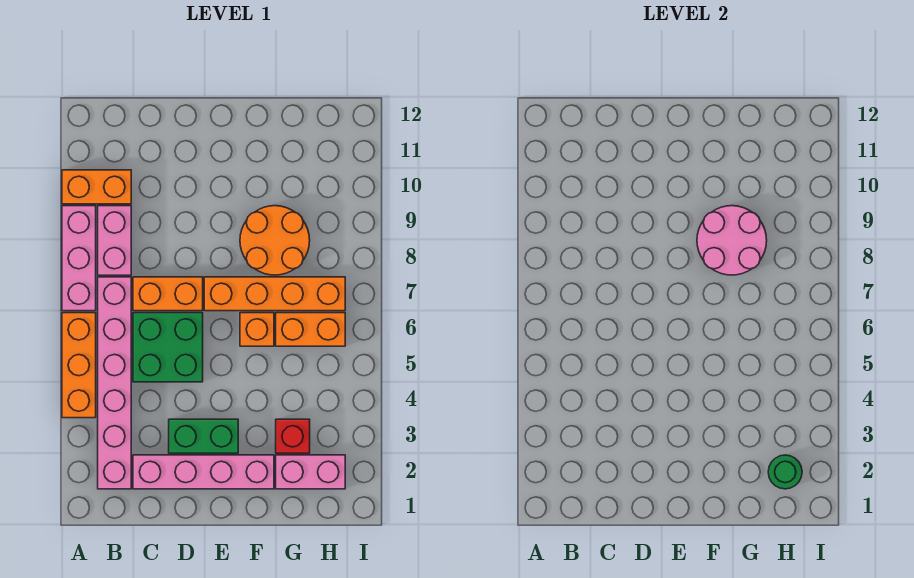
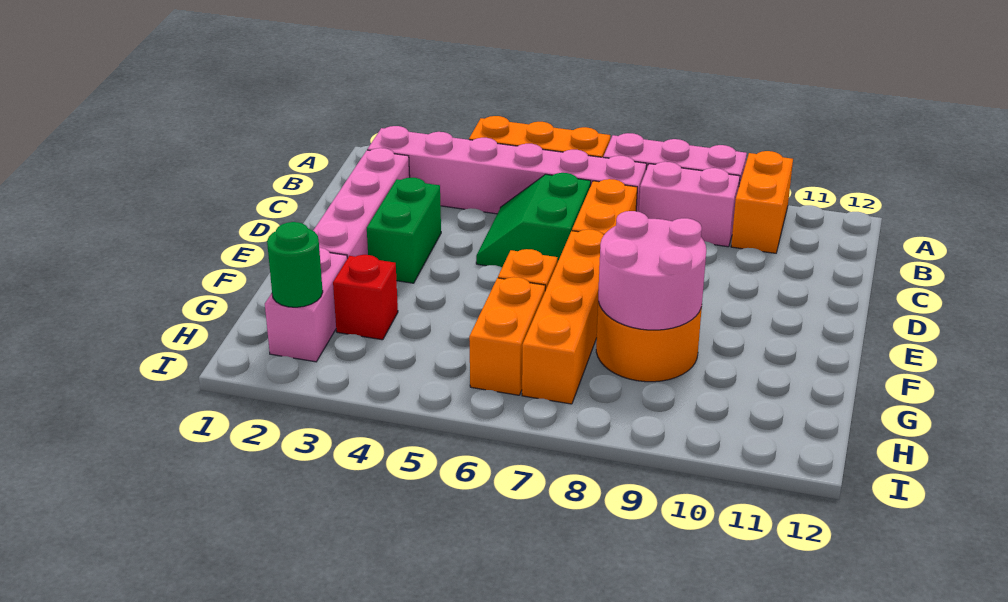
green 2x2 brick [133,313,203,382] -> green 2x2 slope [476,173,591,267]

